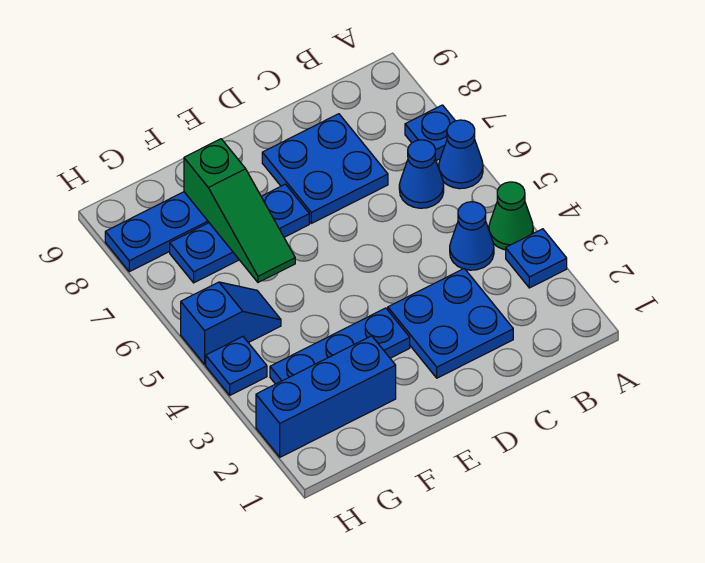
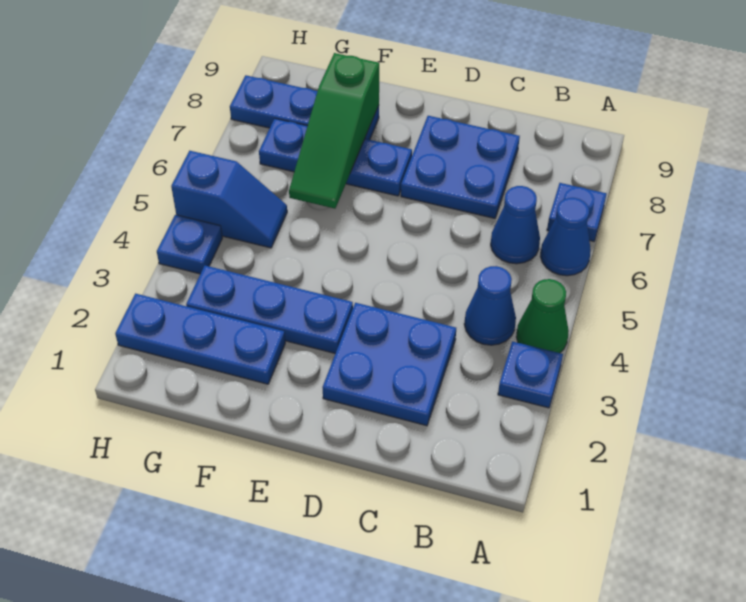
blue 1x3 brick [256,336,396,457] -> blue 1x3 plate [115,294,285,384]

